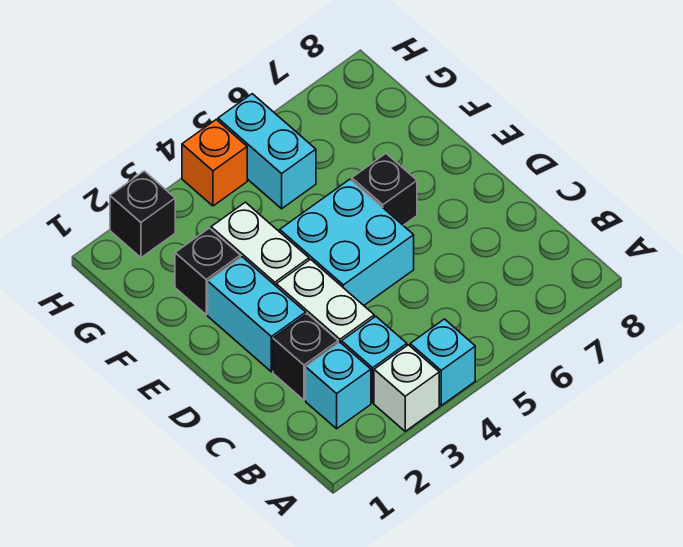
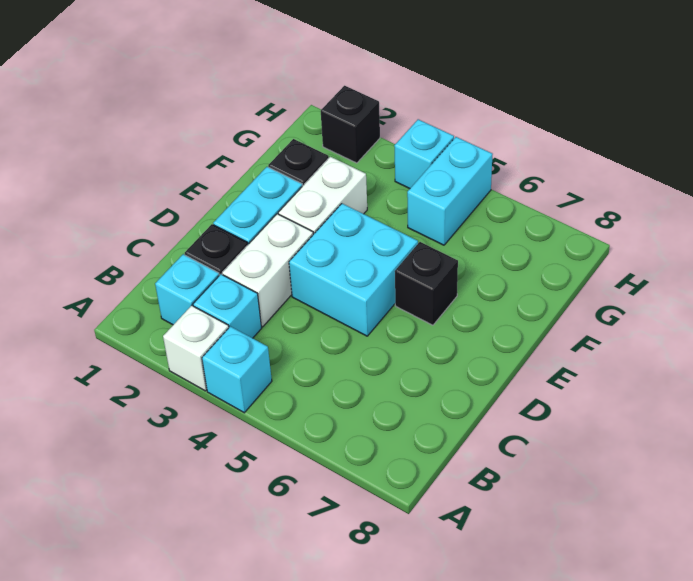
orange 1x1 brick [182,120,247,206] -> cyan 1x1 brick [394,119,454,189]

